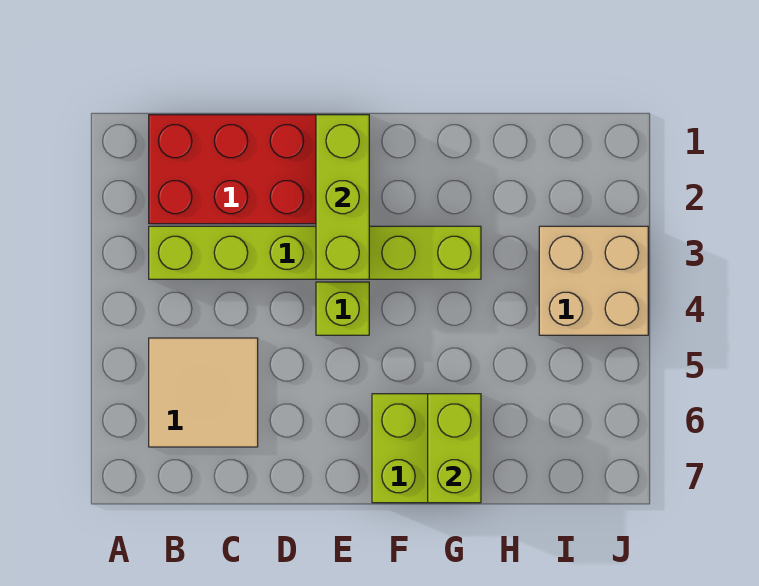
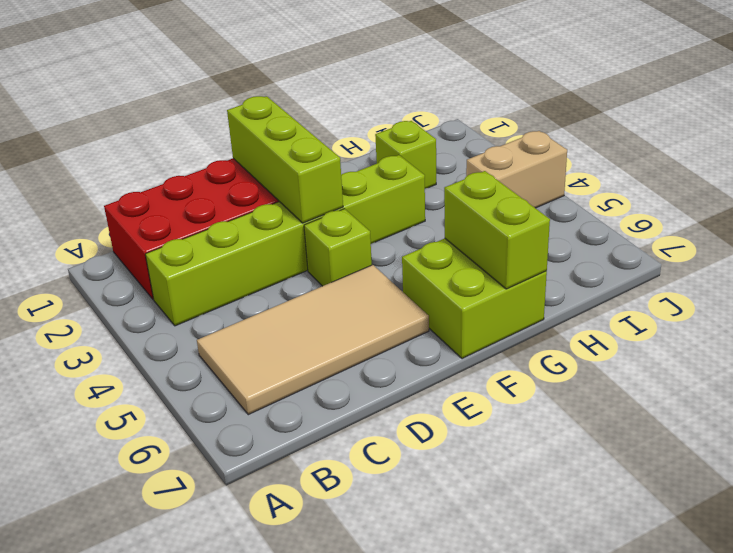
tan 2x2 tile [149,338,258,447] -> tan 2x4 tile [197,265,429,415]
none -> lime 1x1 brick [375,121,436,189]
tan 2x2 brick [539,226,648,335] -> tan 1x2 brick [466,131,567,208]

